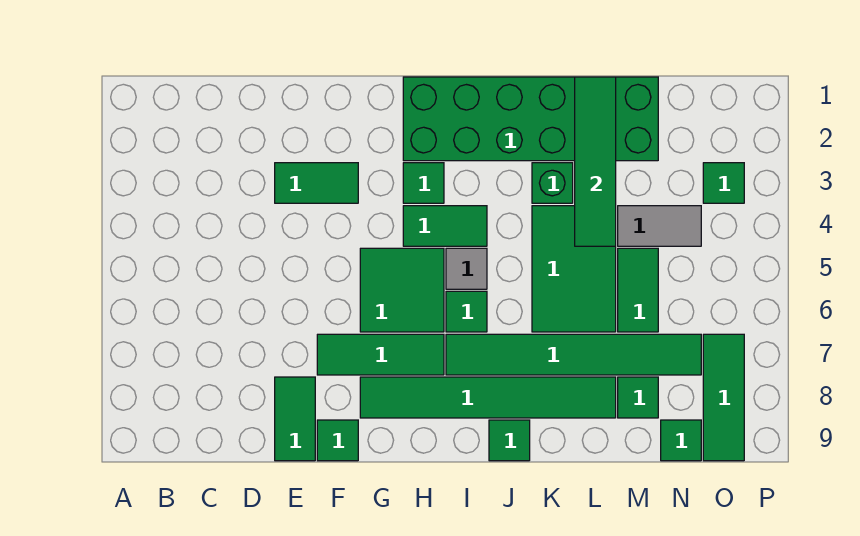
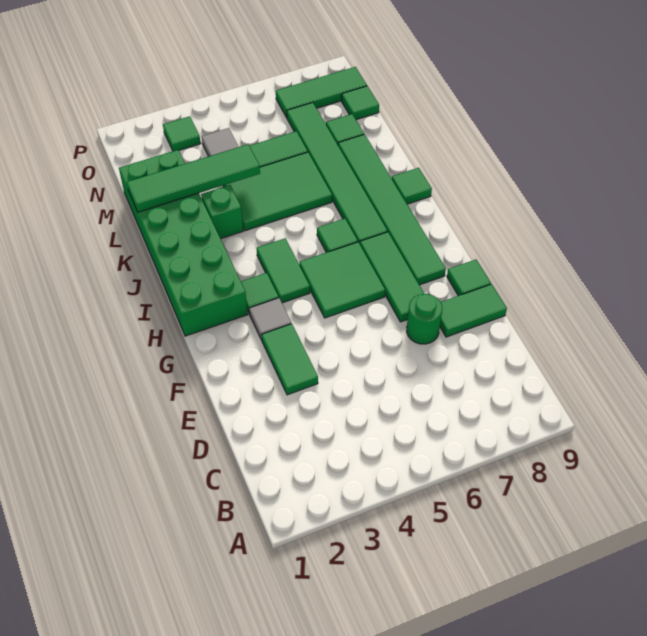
none -> green 1x1 round brick [407,294,442,344]
grey 1x1 tile [446,248,487,289] -> grey 1x1 tile moved to [249,298,291,340]

